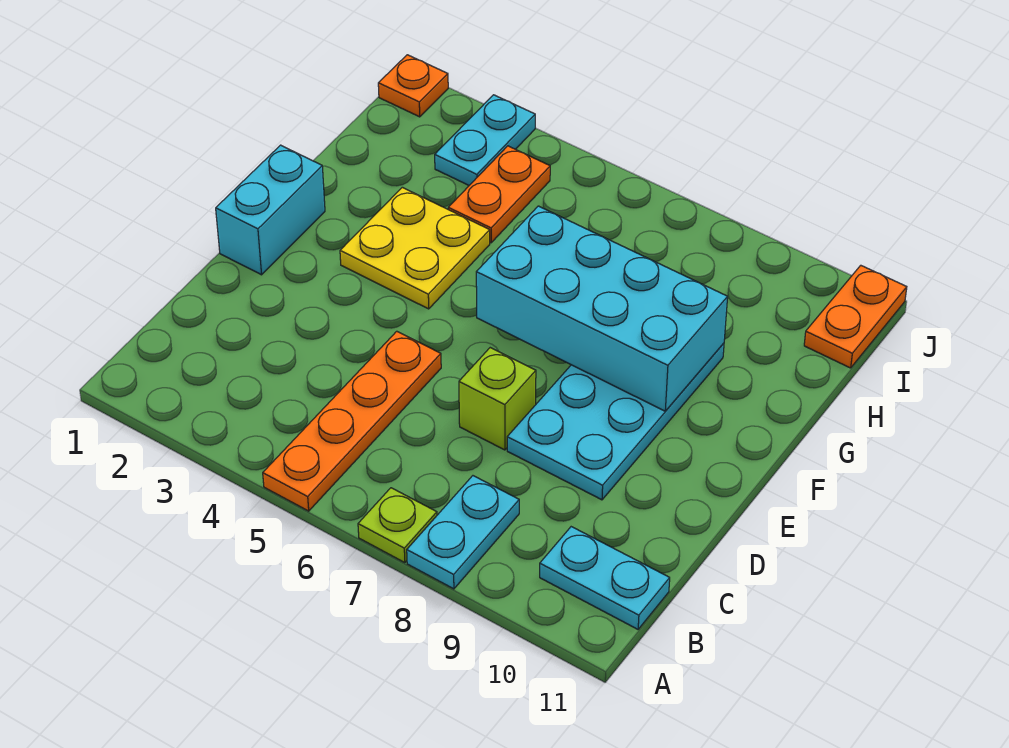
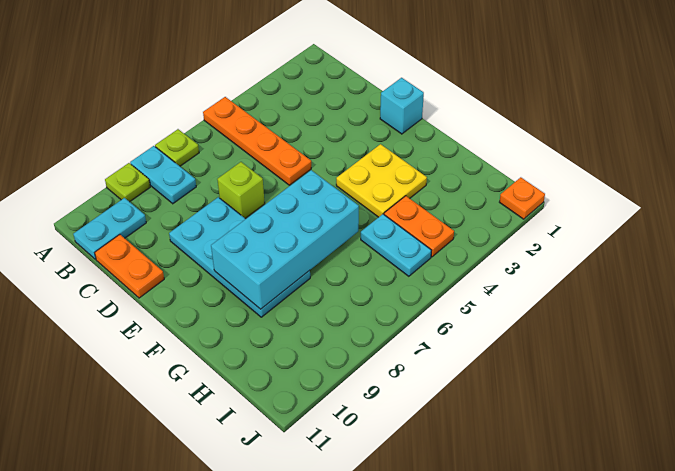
none -> lime 1x1 plate [105,163,150,202]
cyan 1x2 brick [216,145,325,275] -> cyan 1x1 brick [380,78,424,134]
cyan 1x2 plate [435,95,535,185] -> cyan 1x2 plate moved to [361,214,431,276]
orange 1x2 plate [804,265,907,368] -> orange 1x2 plate moved to [95,235,164,298]

